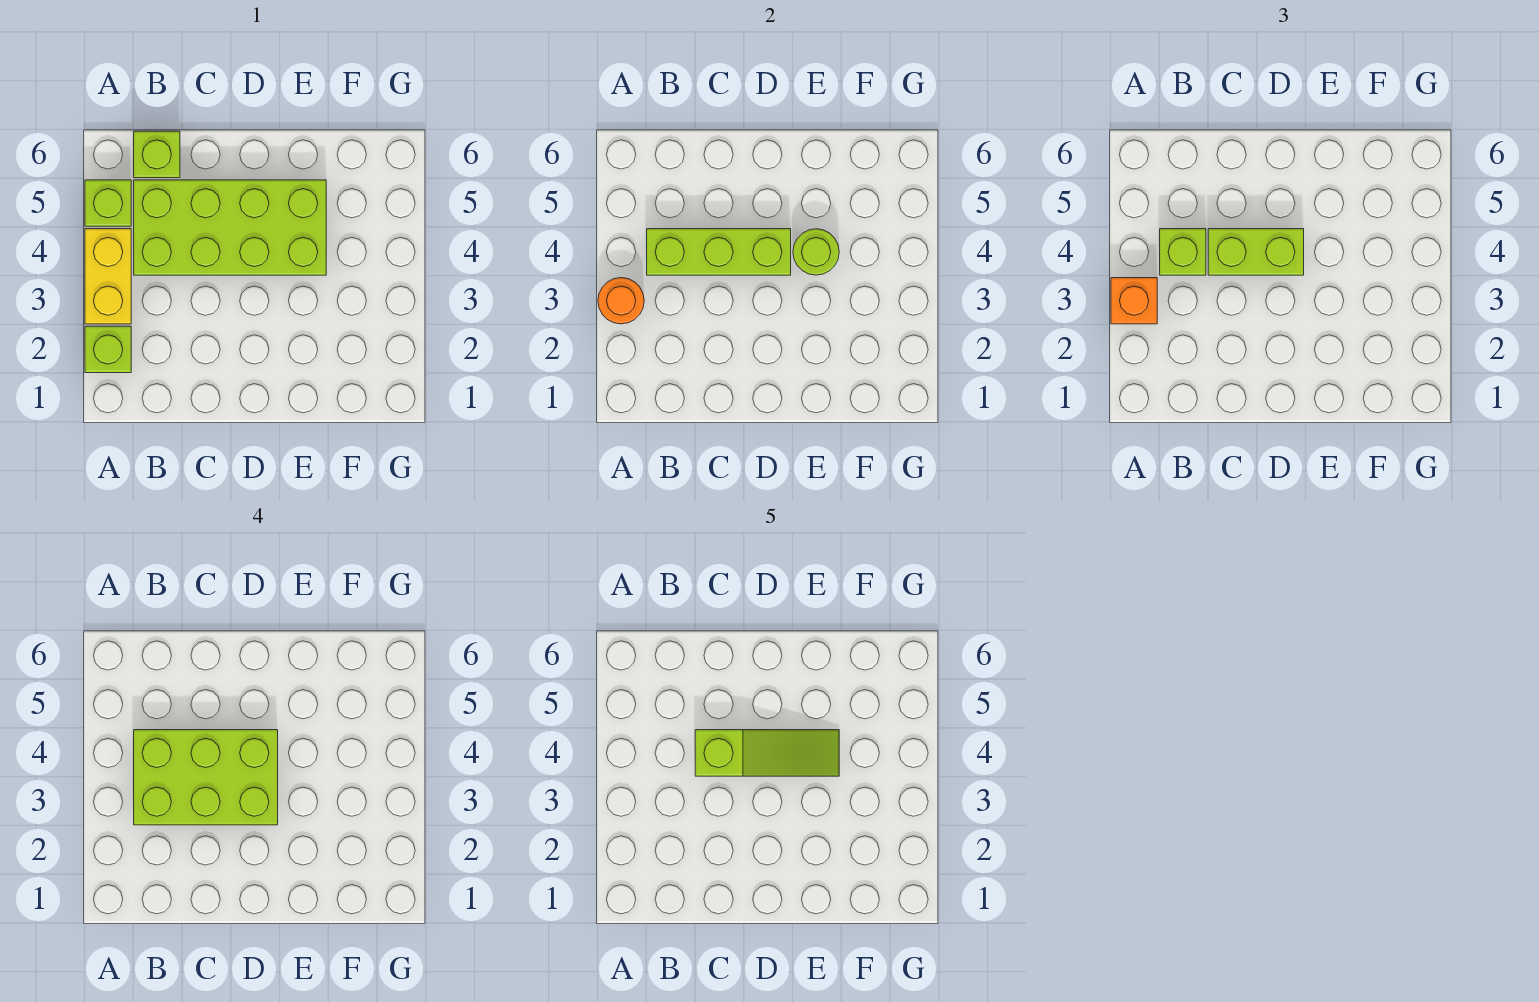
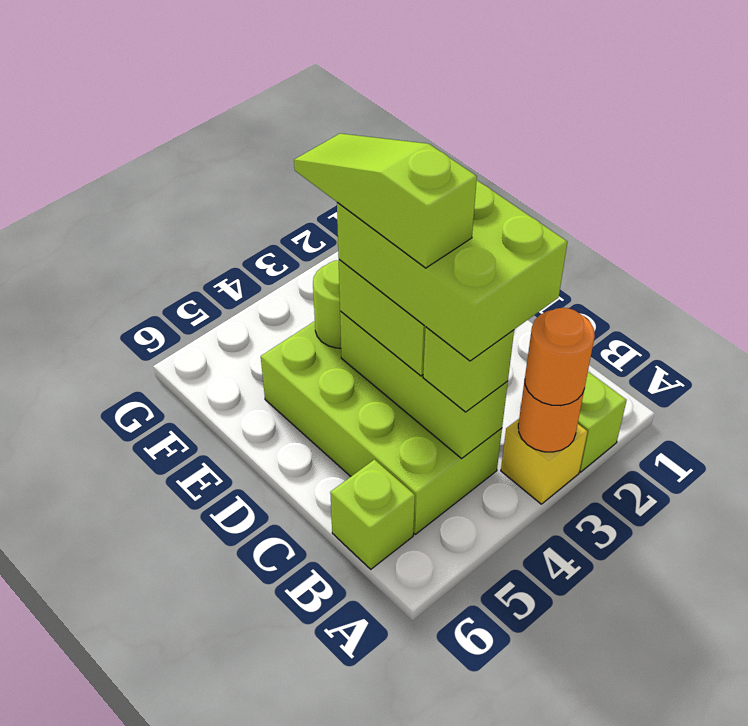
yellow 1x2 brick [85,229,131,324] -> yellow 1x1 brick [501,419,587,504]
orange 1x1 brick [1111,278,1157,324] -> orange 1x1 round brick [525,308,595,406]
lime 1x1 brick [85,180,131,226] -> none

